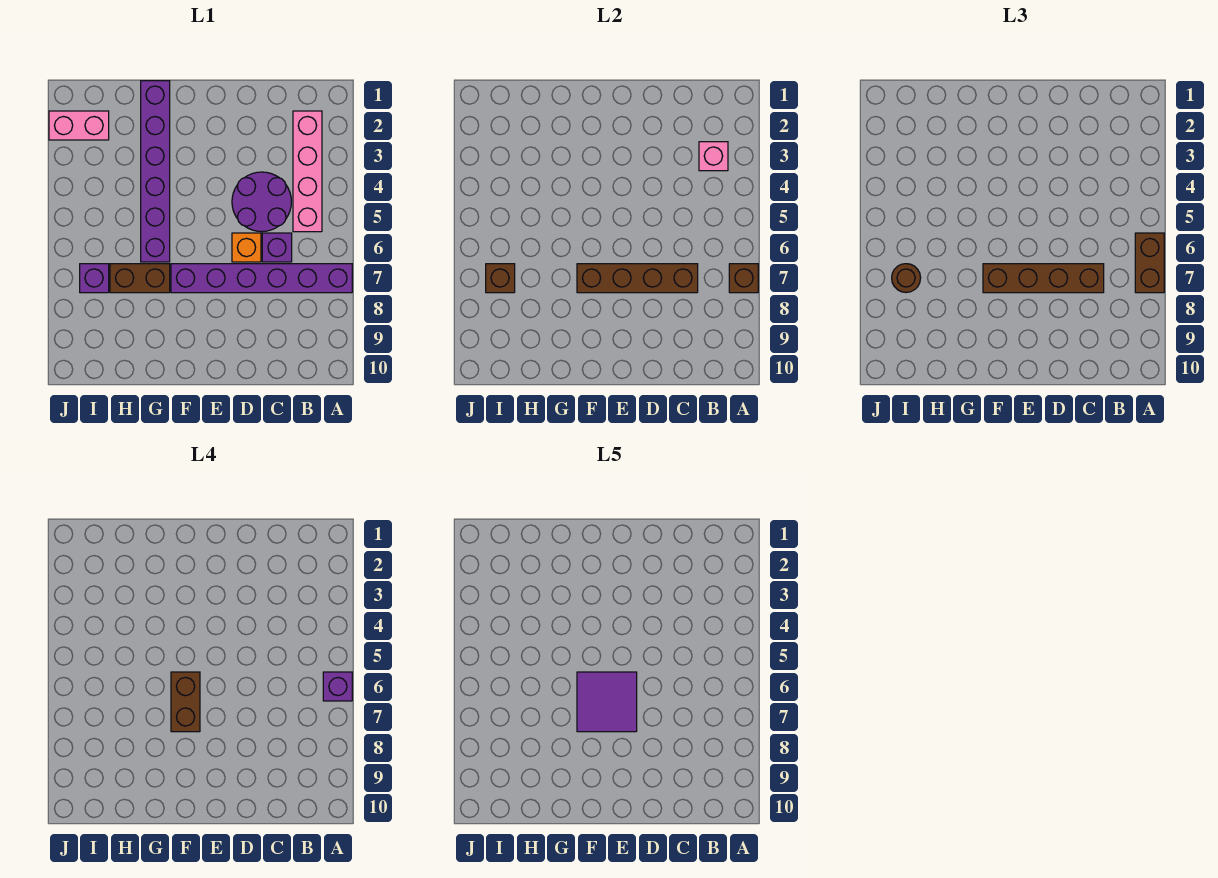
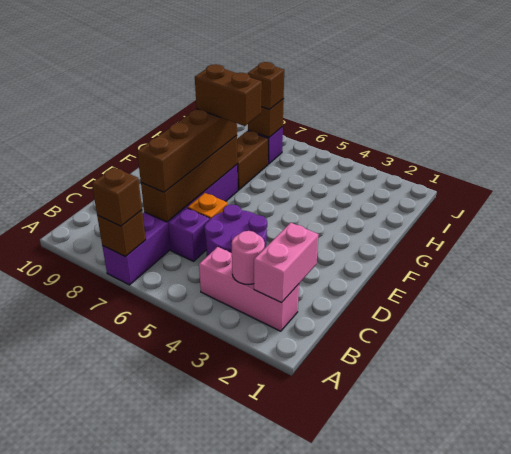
brown 1x2 brick [1135,233,1164,293] -> brown 1x1 brick [92,168,142,226]
purple 1x1 brick [323,672,352,701] -> none
pink 1x4 brick [293,111,322,232] -> pink 1x3 brick [199,247,299,331]
pink 1x1 brick [699,142,728,171] -> pink 1x1 round brick [231,231,265,285]
purple 2x2 tile [577,672,637,732] -> none
purple 1x6 brick [141,81,170,262] -> none
pink 1x2 brick [49,111,109,140] -> pink 1x2 brick moved to [254,223,318,303]
brown 1x1 round brick [892,264,921,292] -> brown 1x1 brick [248,62,284,110]

